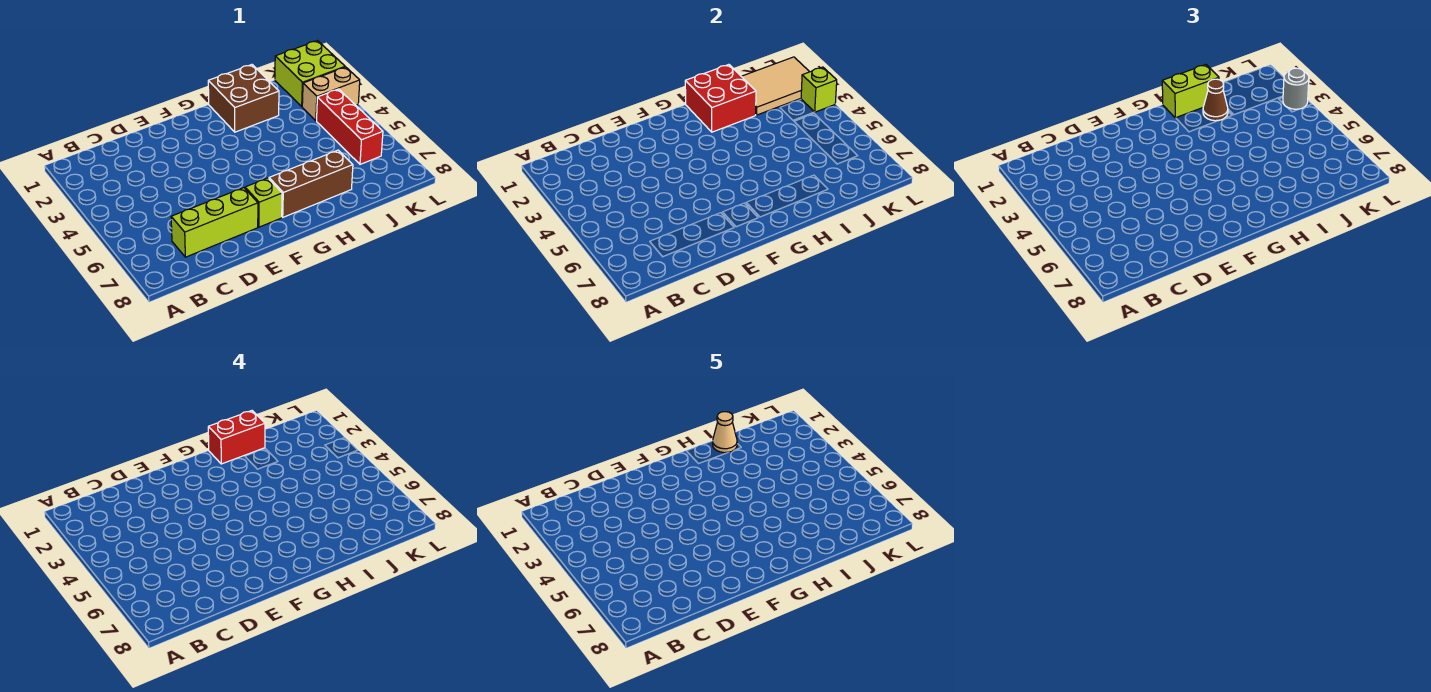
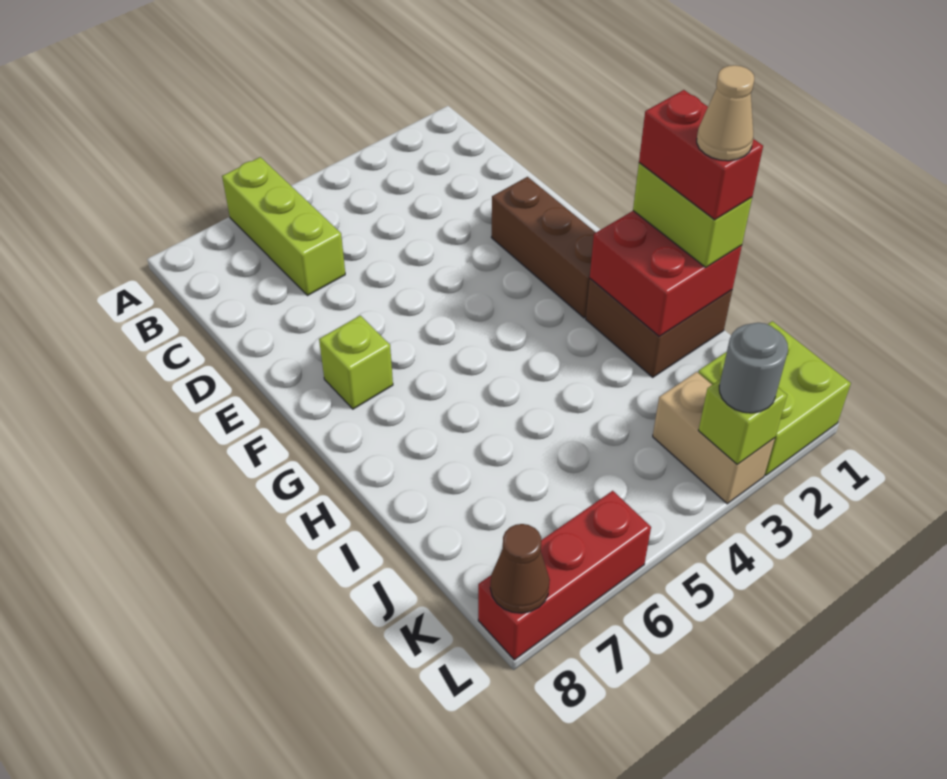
lime 1x3 brick [171,188,258,257] -> lime 1x3 brick moved to [222,157,345,296]
brown 1x3 brick [269,150,353,217] -> brown 1x3 brick moved to [491,177,596,318]
brown 1x1 cone [1203,79,1228,121] -> brown 1x1 cone moved to [490,524,550,613]
tan 2x3 tile [741,57,809,115] -> none
red 1x3 brick [317,89,383,164] -> red 1x3 brick moved to [478,491,651,660]

